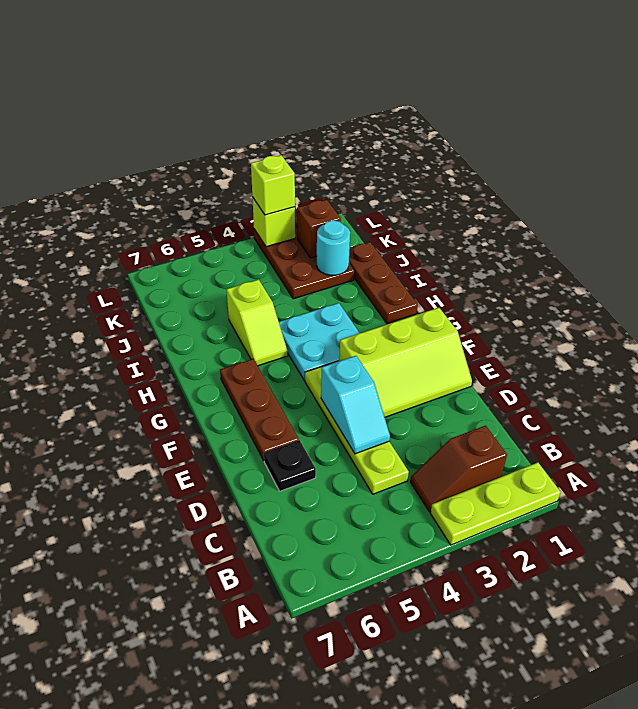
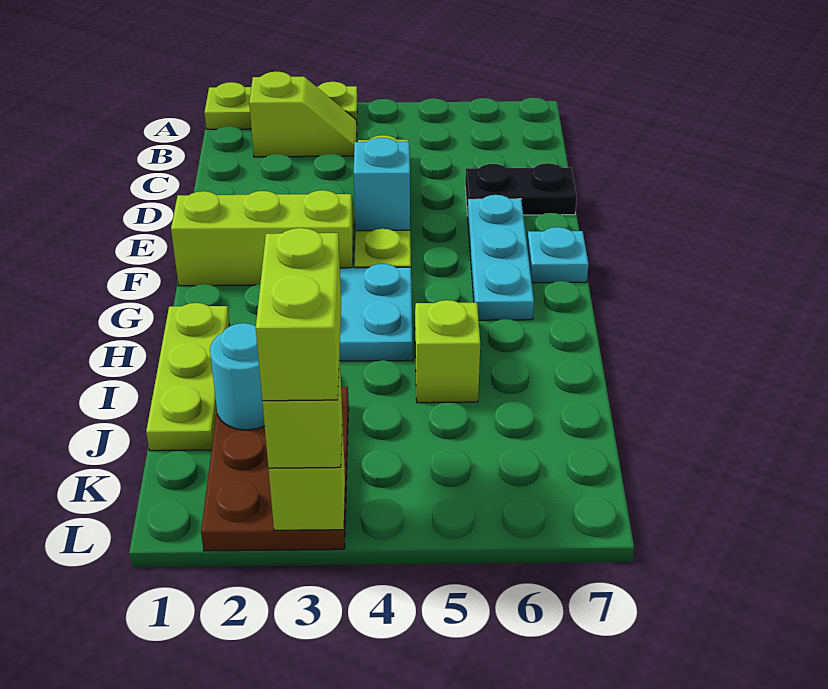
brown 1x2 slope [410,426,507,512] -> lime 1x2 slope [249,72,357,157]
black 1x1 plate [264,440,316,491] -> black 1x2 plate [465,163,577,215]
brown 1x3 plate [220,359,299,460] -> cyan 1x3 plate [467,195,534,320]
none -> cyan 1x1 plate [527,227,589,283]
brown 1x3 plate [349,242,418,324] -> lime 1x3 plate [146,303,229,451]
brown 1x1 brick [297,200,341,258] -> none
none -> lime 1x2 brick [256,228,341,401]

